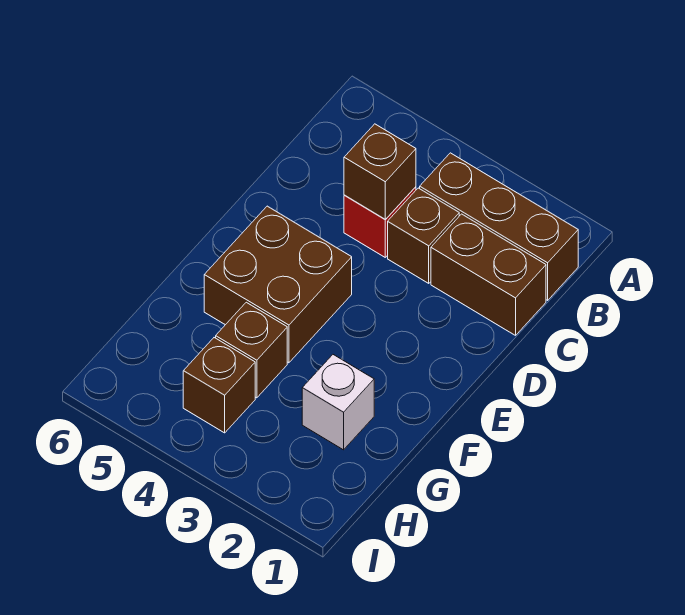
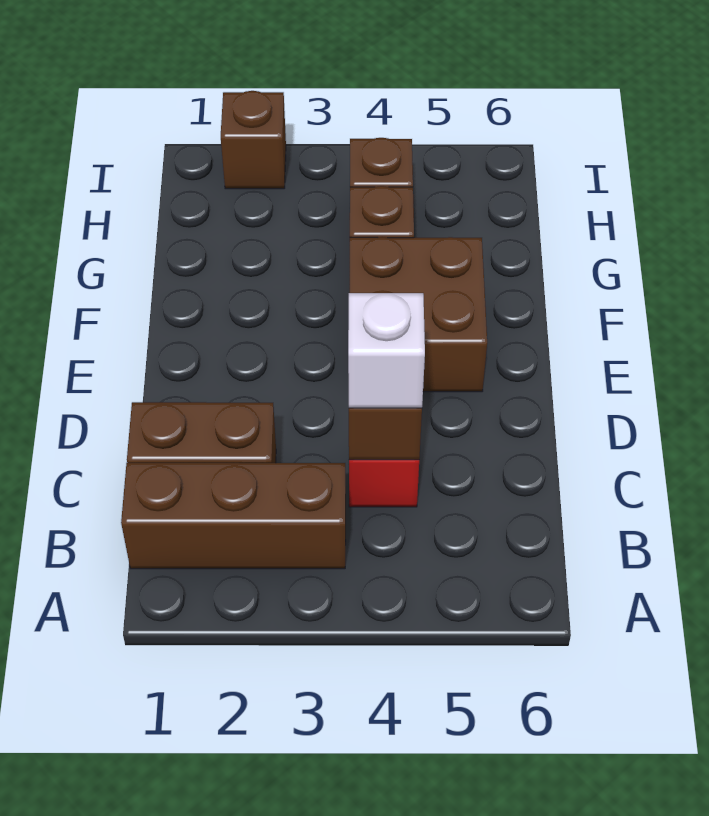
brown 1x1 brick [388,188,459,283] -> brown 1x1 brick moved to [221,91,286,189]
white 1x1 brick [302,355,374,450] -> white 1x1 brick moved to [348,293,425,408]

